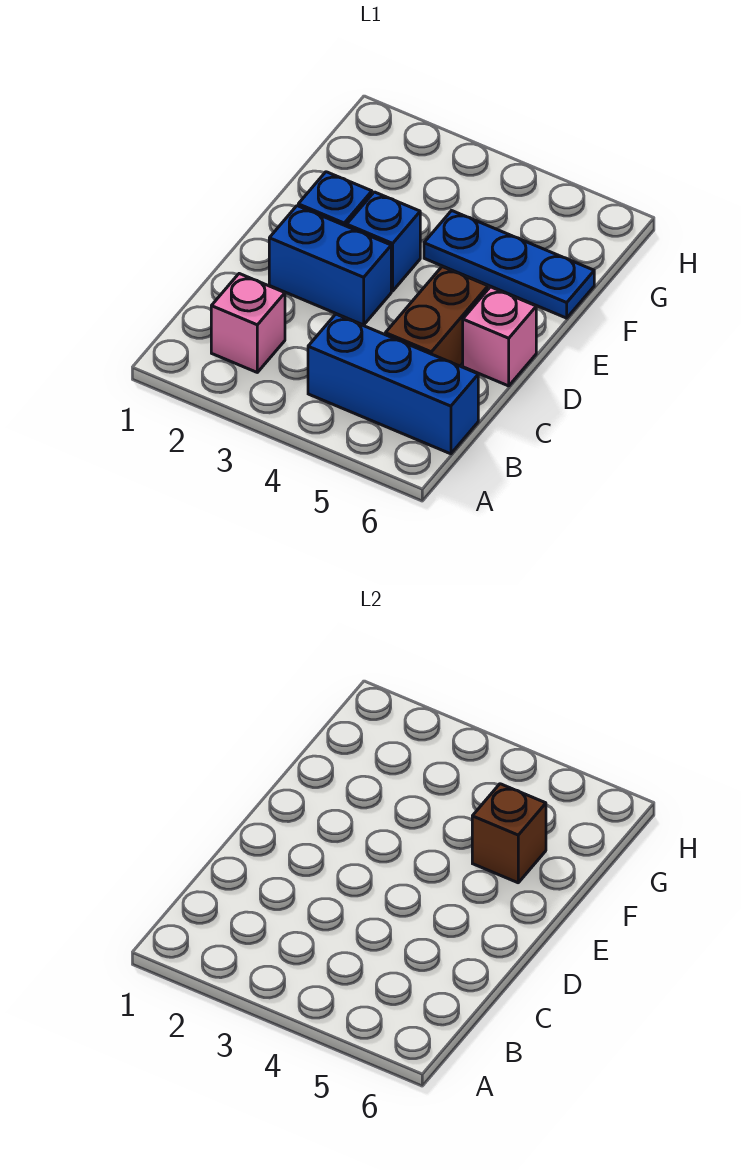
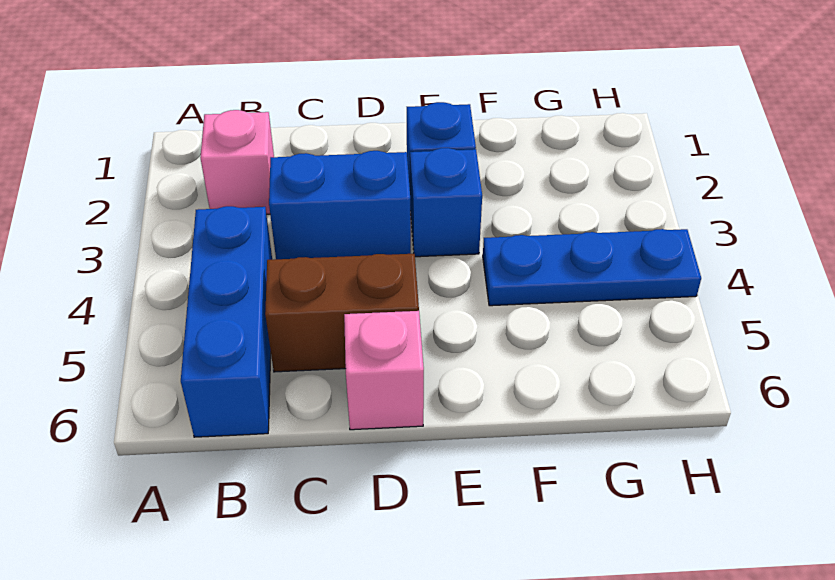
blue 1x2 brick [269,206,391,325] -> blue 1x2 brick turned to [269,151,411,259]
blue 1x3 plate [424,211,594,318] -> blue 1x3 plate turned to [483,229,701,306]
brown 1x1 brick [472,784,546,883] -> none

